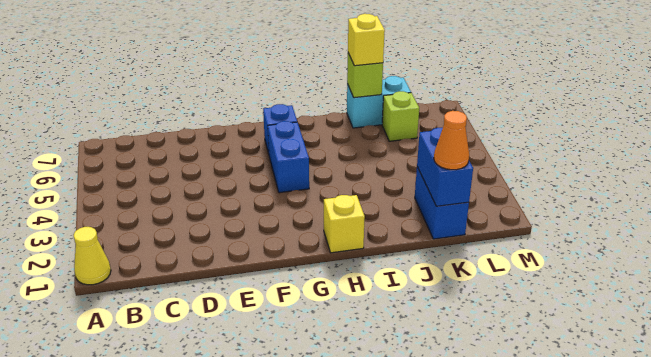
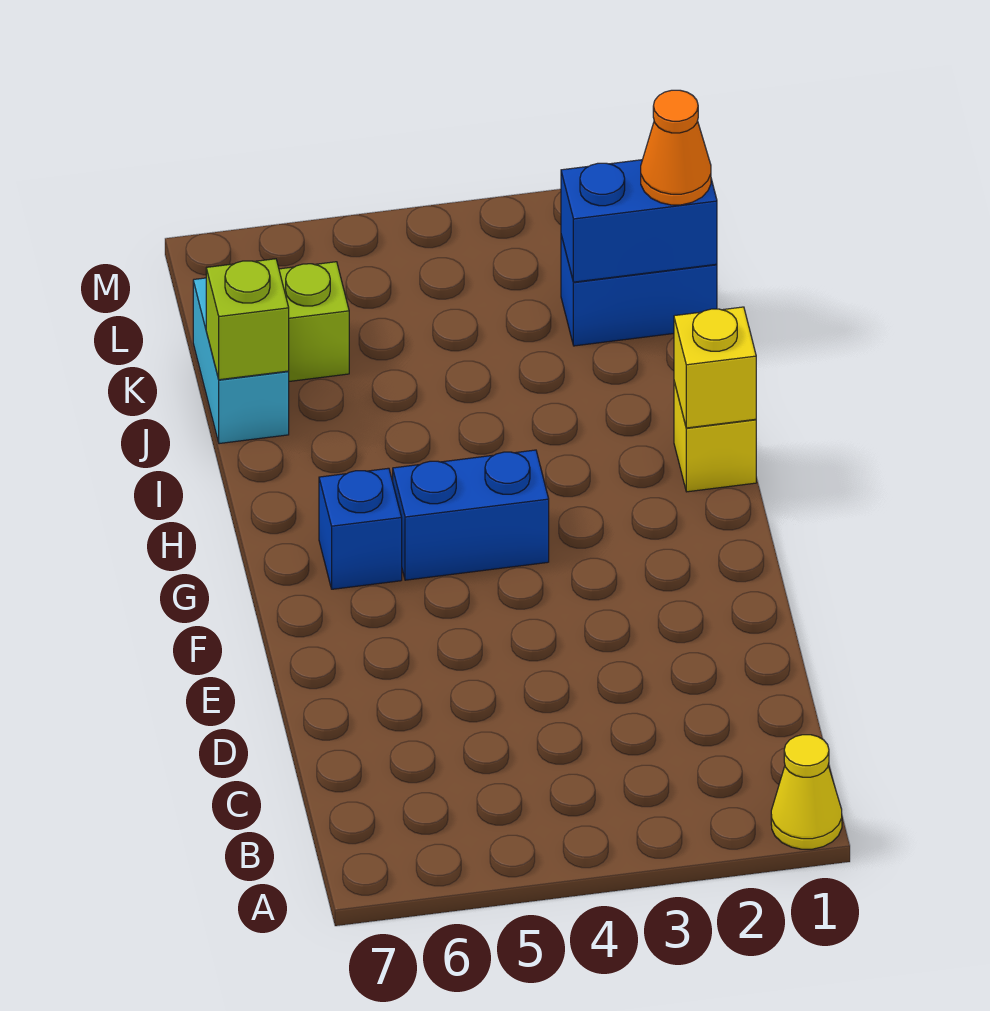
yellow 1x1 brick [348,14,385,66] -> yellow 1x1 brick moved to [674,307,756,428]

